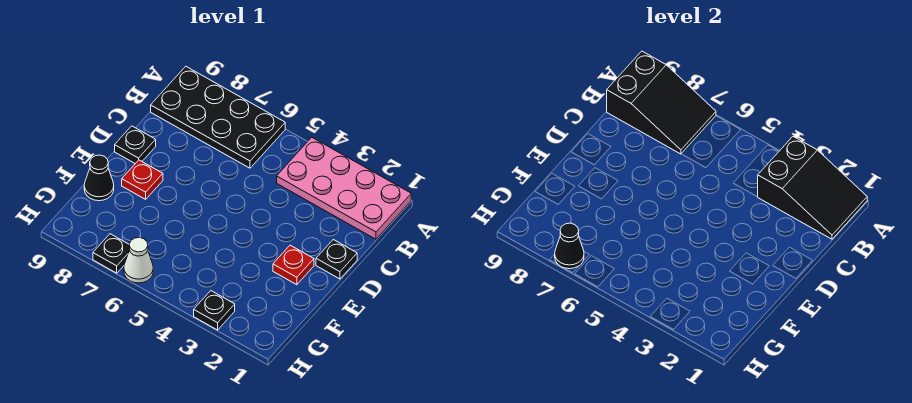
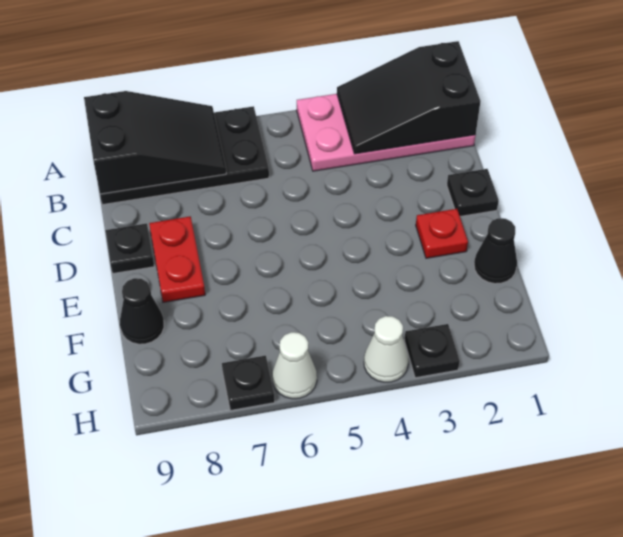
black 2x3 slope [758,136,867,239] -> black 2x3 slope turned to [337,41,481,154]
red 1x1 plate [122,160,163,199] -> red 1x2 plate [149,216,205,302]
none -> white 1x1 cone [364,316,409,382]
black 1x1 cone [555,223,584,269] -> black 1x1 cone moved to [474,218,517,284]

